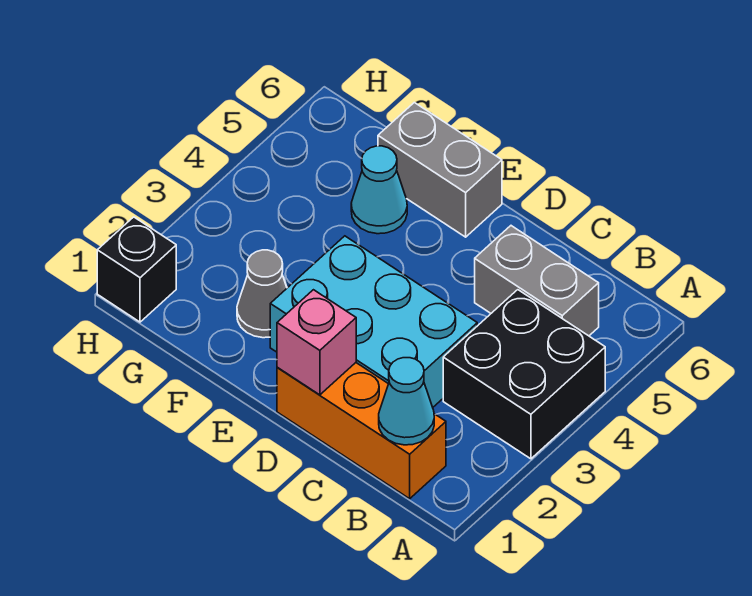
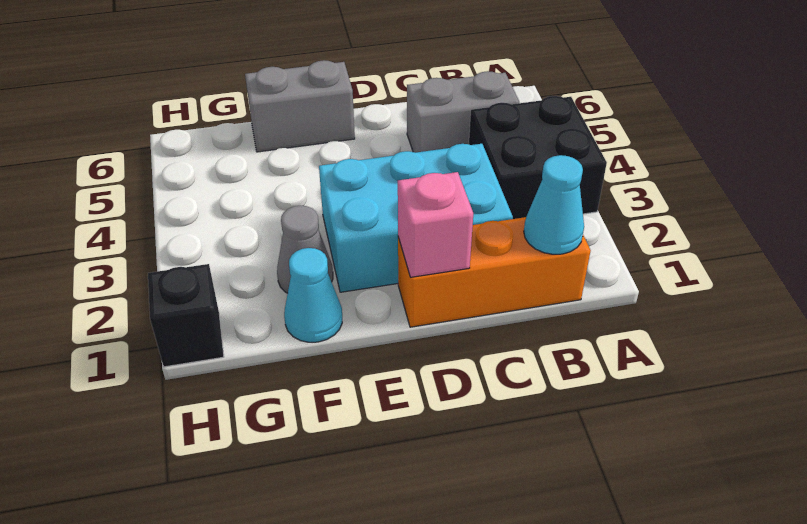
cyan 1x1 cone [351,146,407,234] -> cyan 1x1 cone moved to [284,248,342,342]

